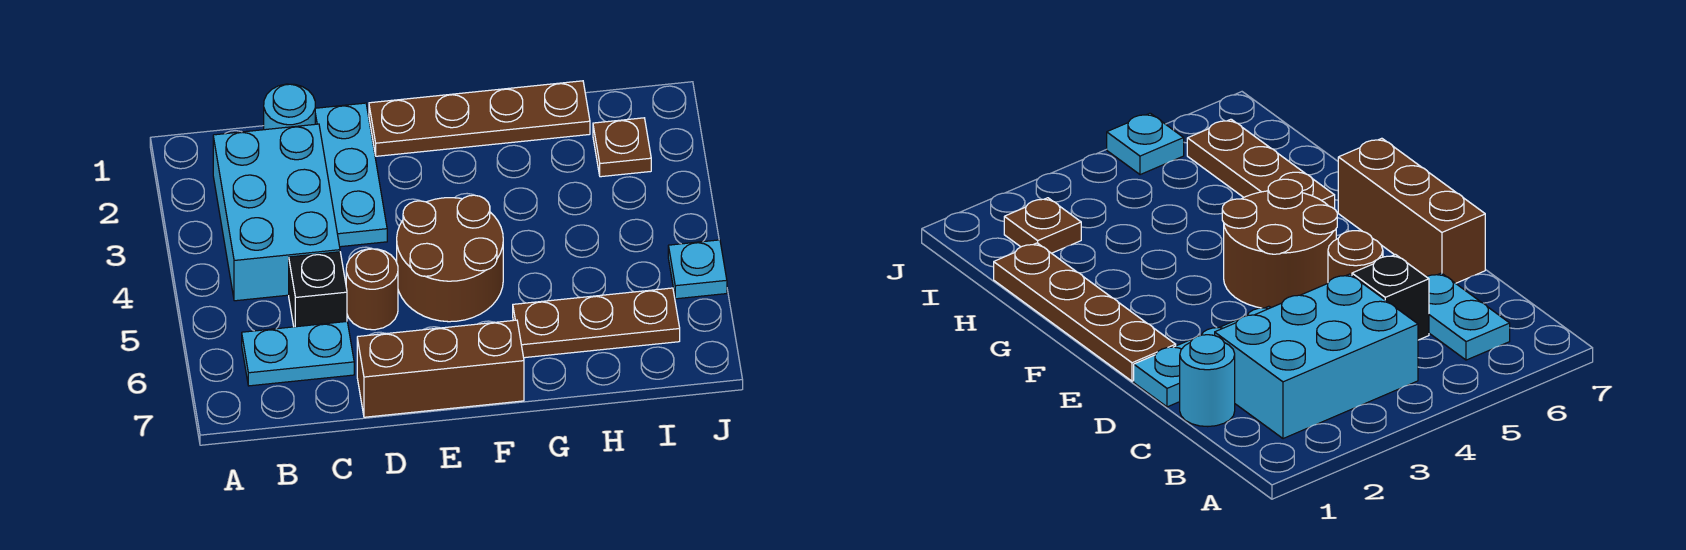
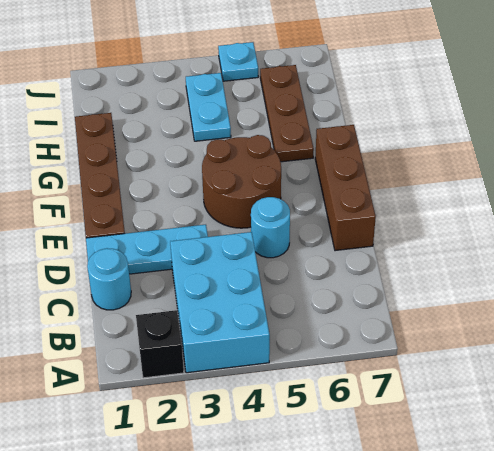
cyan 2x3 brick [213,124,340,301] -> cyan 2x3 brick turned to [170,232,270,373]
cyan 1x2 plate [242,322,354,386] -> cyan 1x2 plate moved to [186,73,231,141]
black 1x1 brick [289,252,347,327] -> black 1x1 brick moved to [136,310,184,378]
brown 1x1 round brick [346,249,398,330] -> cyan 1x1 round brick [251,197,290,258]
brown 1x1 plate [593,118,651,177] -> none

